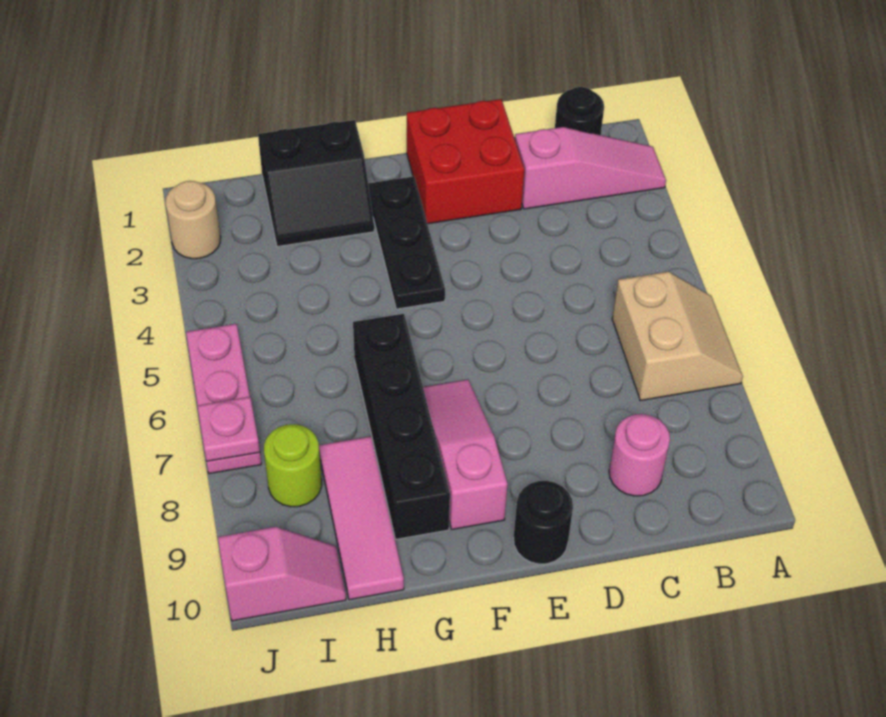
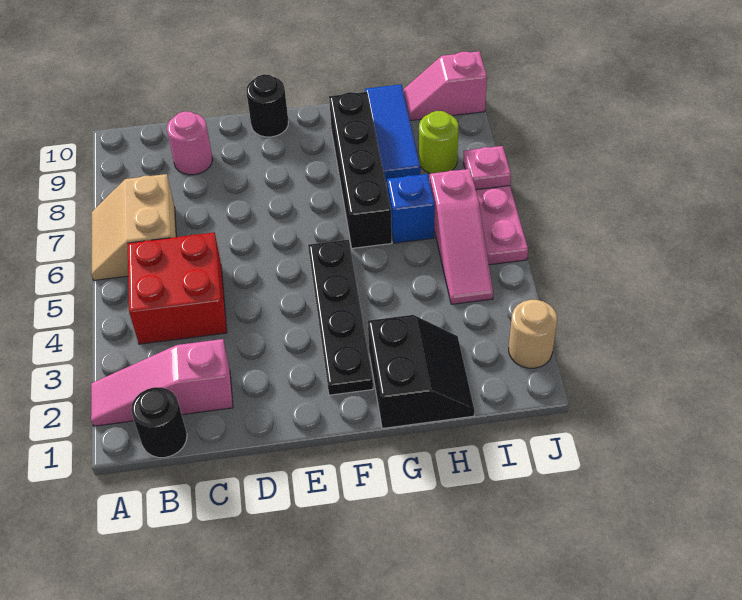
red 2x2 brick [407,99,524,224] -> red 2x2 brick moved to [128,232,227,344]
black 1x3 plate [368,176,445,309] -> black 1x4 plate [308,239,373,395]
pink 1x3 slope [423,379,507,529] -> pink 1x3 slope moved to [430,169,493,304]
black 2x2 slope [258,120,374,247] -> black 2x2 slope turned to [368,315,475,429]
none -> blue 1x1 brick [387,174,435,243]
pink 1x3 tile [319,436,404,600] -> blue 1x3 tile [365,84,420,181]

